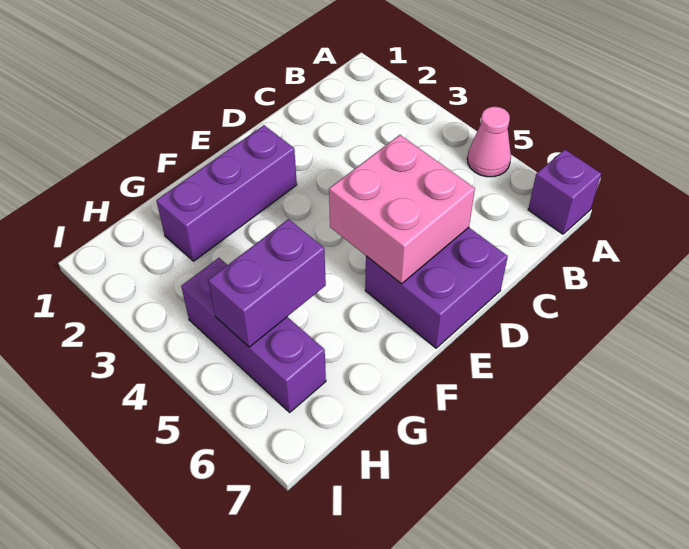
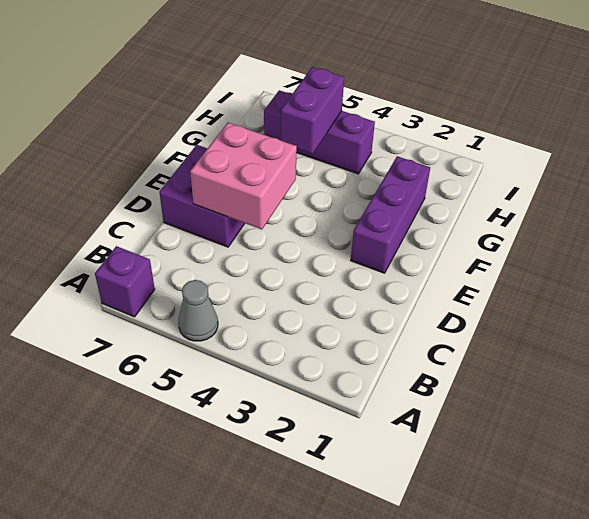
pink 1x1 cone [467,107,511,177] -> grey 1x1 cone [178,280,218,341]

